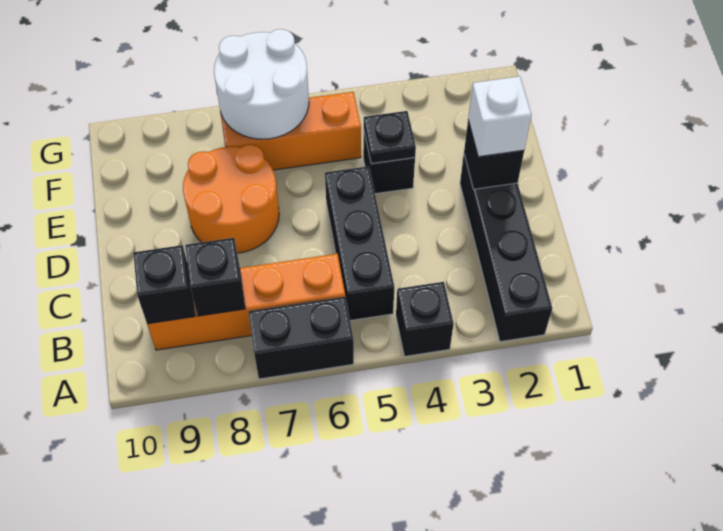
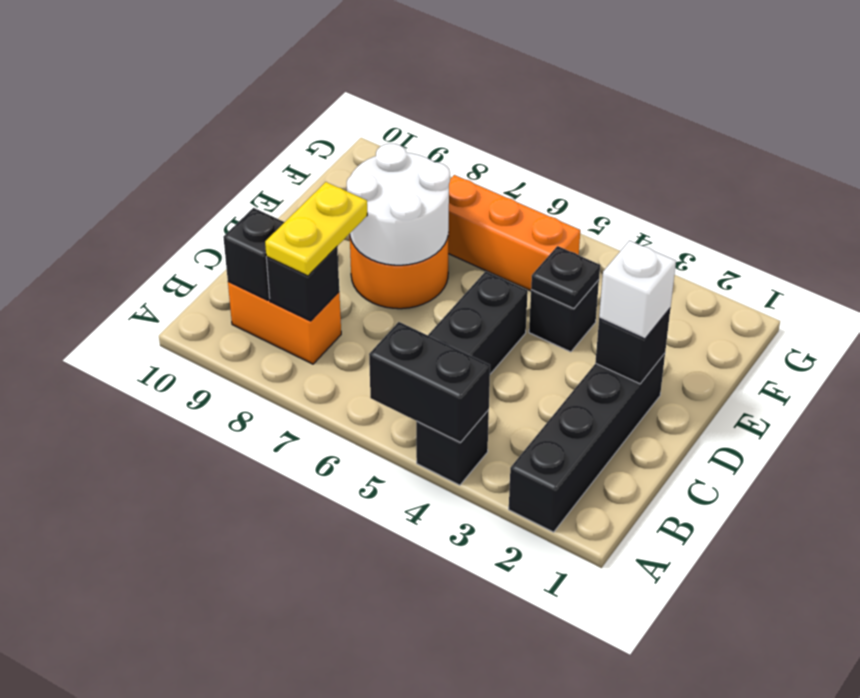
black 1x2 brick [248,297,354,379] -> black 1x2 brick moved to [369,322,490,442]
orange 1x4 brick [147,254,345,350] -> orange 1x2 brick [228,282,341,364]
none -> yellow 1x2 plate [265,182,367,276]
white 2x2 round brick [214,29,309,139] -> white 2x2 round brick moved to [347,144,450,265]

